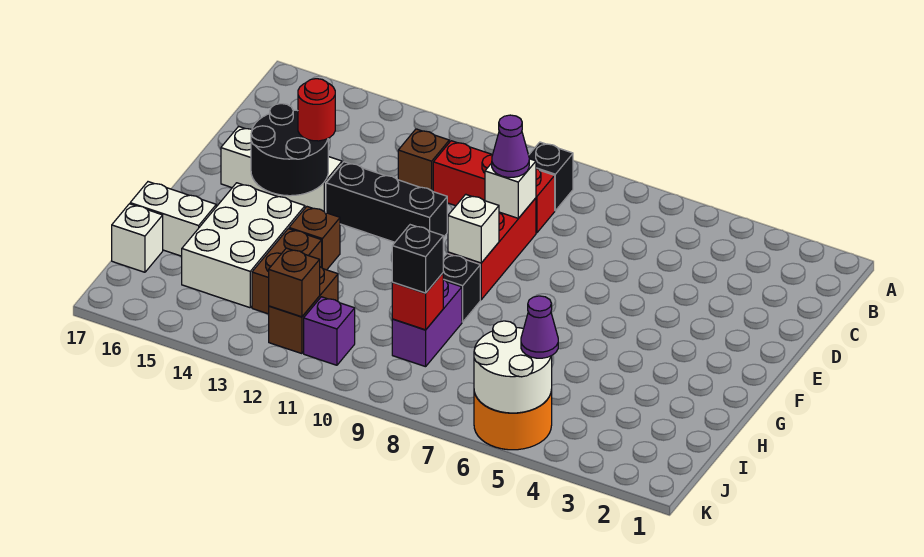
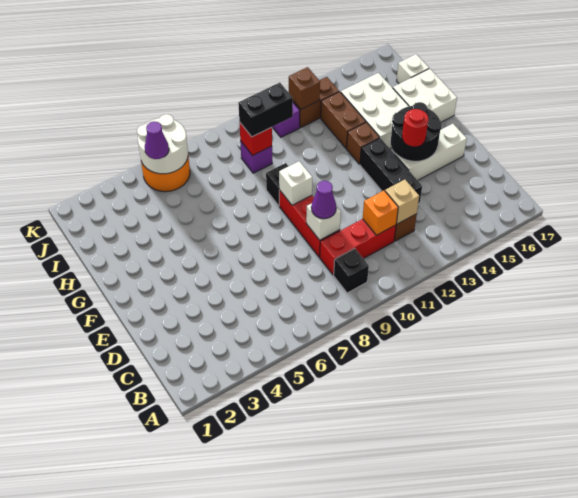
none -> orange 1x1 brick [363,191,398,235]
none -> tan 1x1 brick [385,180,419,224]
black 1x3 brick [326,162,447,242] -> black 1x3 brick turned to [360,138,422,204]
purple 1x2 brick [392,280,462,367] -> purple 1x1 brick [240,141,272,173]
white 1x2 brick [130,182,216,256] -> white 2x2 brick [393,69,457,122]
black 1x1 brick [392,225,443,293] -> black 1x2 brick [238,83,293,137]
brown 1x2 brick [269,267,338,354] -> brown 1x2 brick turned to [293,77,339,128]

